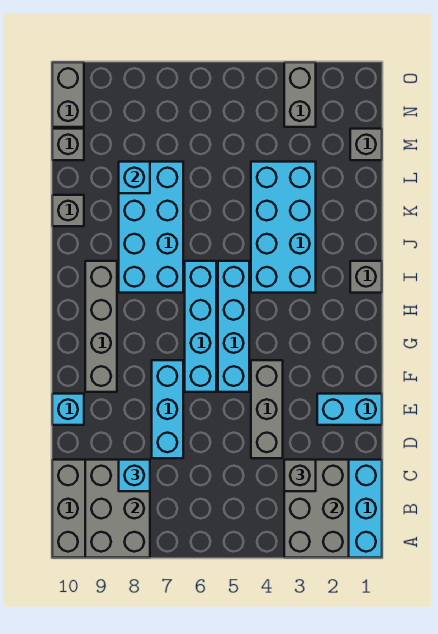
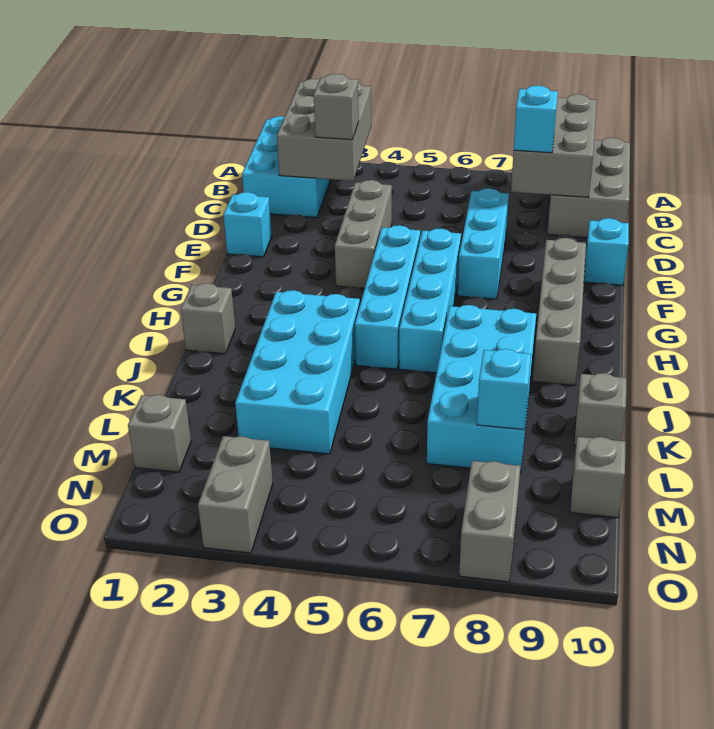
cyan 1x2 brick [317,394,382,425] -> cyan 1x1 brick [223,192,272,257]
grey 1x2 brick [52,62,84,127] -> grey 1x2 brick moved to [459,461,520,582]

